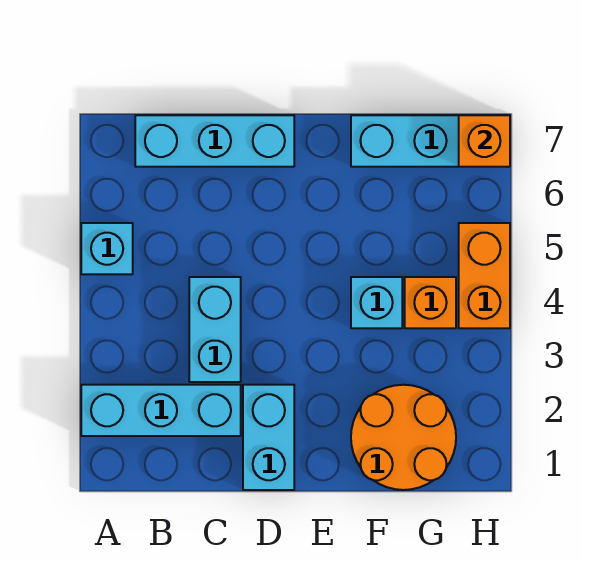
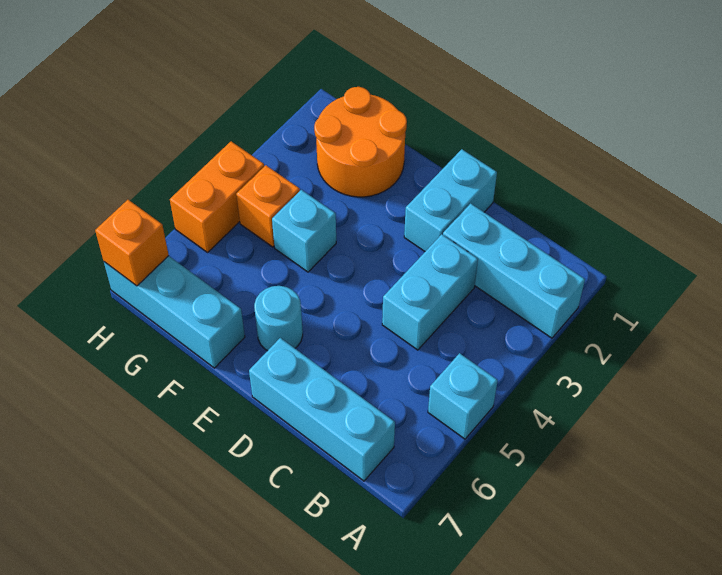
none -> cyan 1x1 round brick [254,286,303,351]

